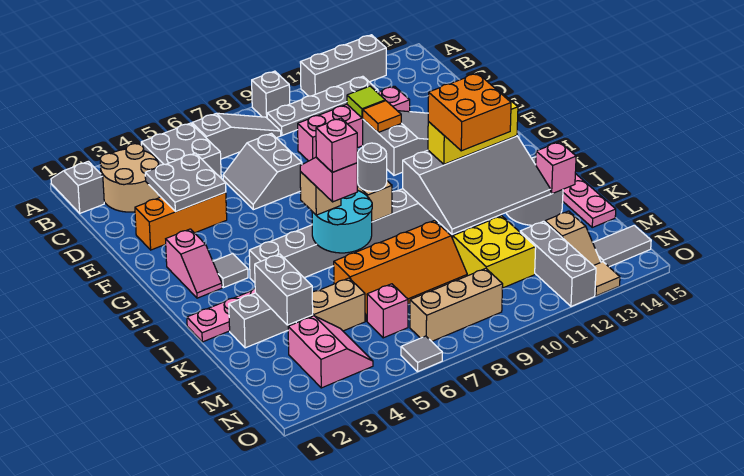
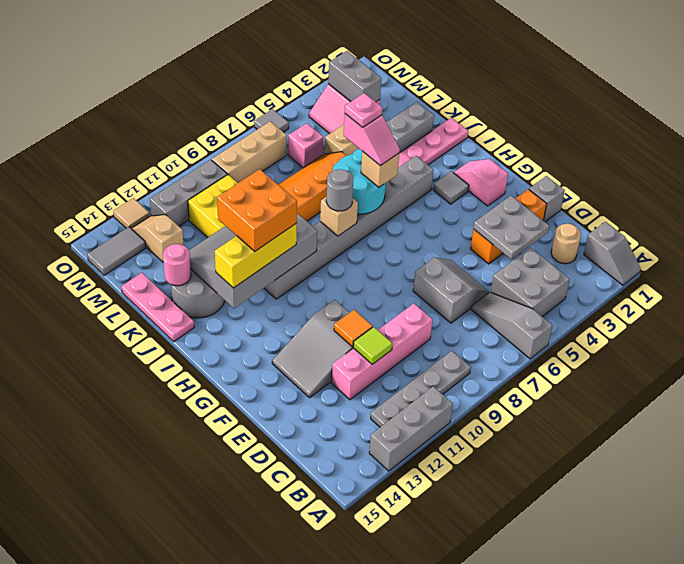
grey 1x1 brick [252,71,290,118] -> grey 1x1 brick moved to [529,176,565,222]
tan 2x2 round brick [100,144,159,212] -> tan 1x1 round brick [551,224,581,264]
grey 1x3 slope [192,113,281,159] -> grey 1x3 slope turned to [471,292,552,359]
pink 1x1 brick [316,118,357,172] -> pink 1x1 plate [345,93,382,127]
grey 1x2 brick [255,254,313,325] -> grey 1x2 brick moved to [328,51,381,102]
pink 1x1 brick [536,142,576,194] -> pink 1x1 round brick [163,244,191,286]
grey 1x3 brick [520,221,596,306] -> grey 1x3 brick turned to [150,160,227,226]

